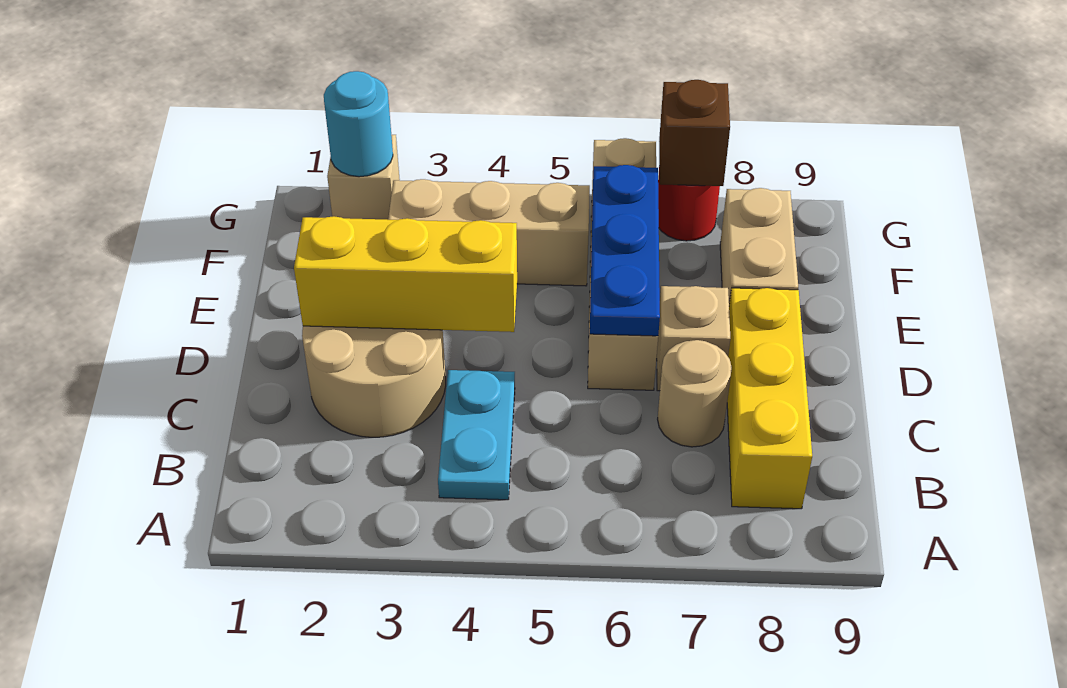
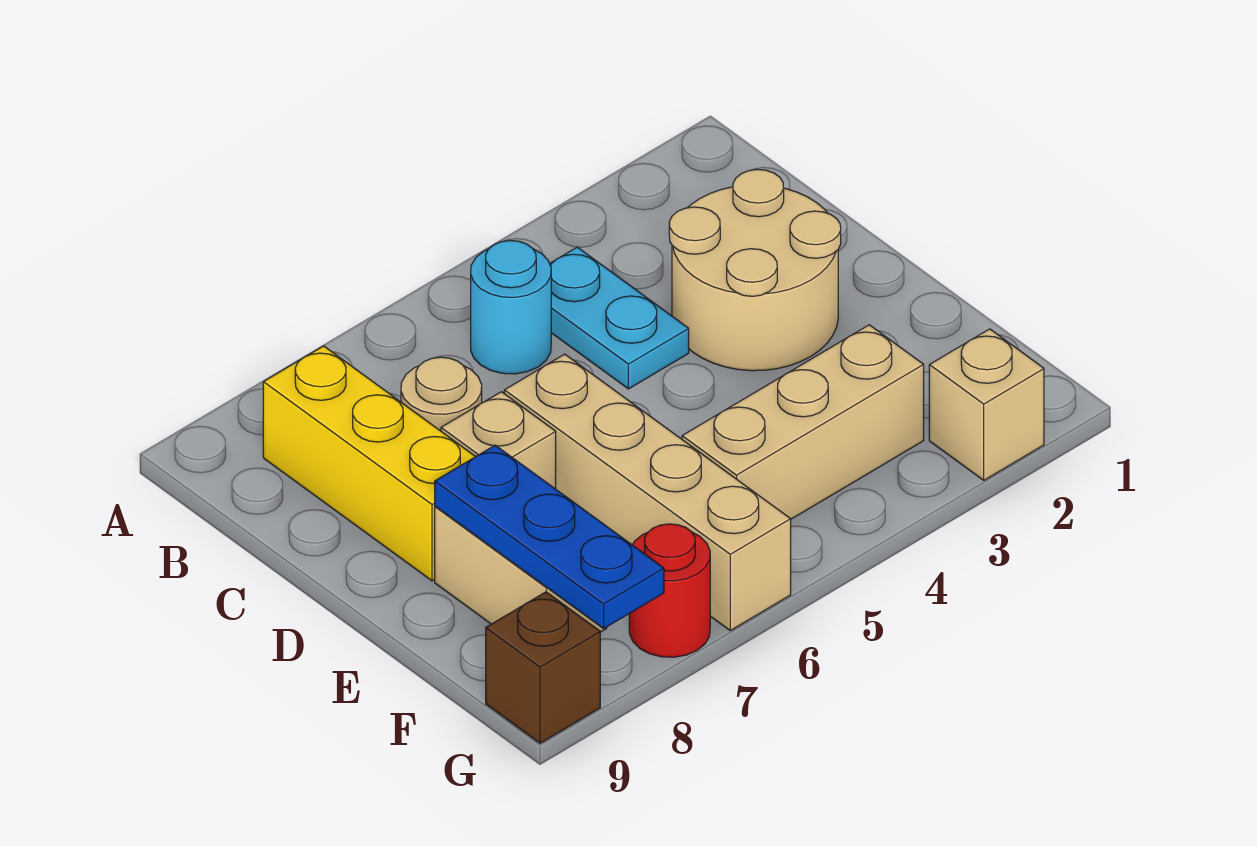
yellow 1x3 brick [294,216,517,332] -> none
blue 1x3 plate [590,165,660,336] -> blue 1x3 plate moved to [435,445,664,629]
cyan 1x1 round brick [324,71,393,177] -> cyan 1x1 round brick moved to [471,241,551,374]
brown 1x1 brick [659,80,730,186] -> brown 1x1 brick moved to [486,592,600,743]

